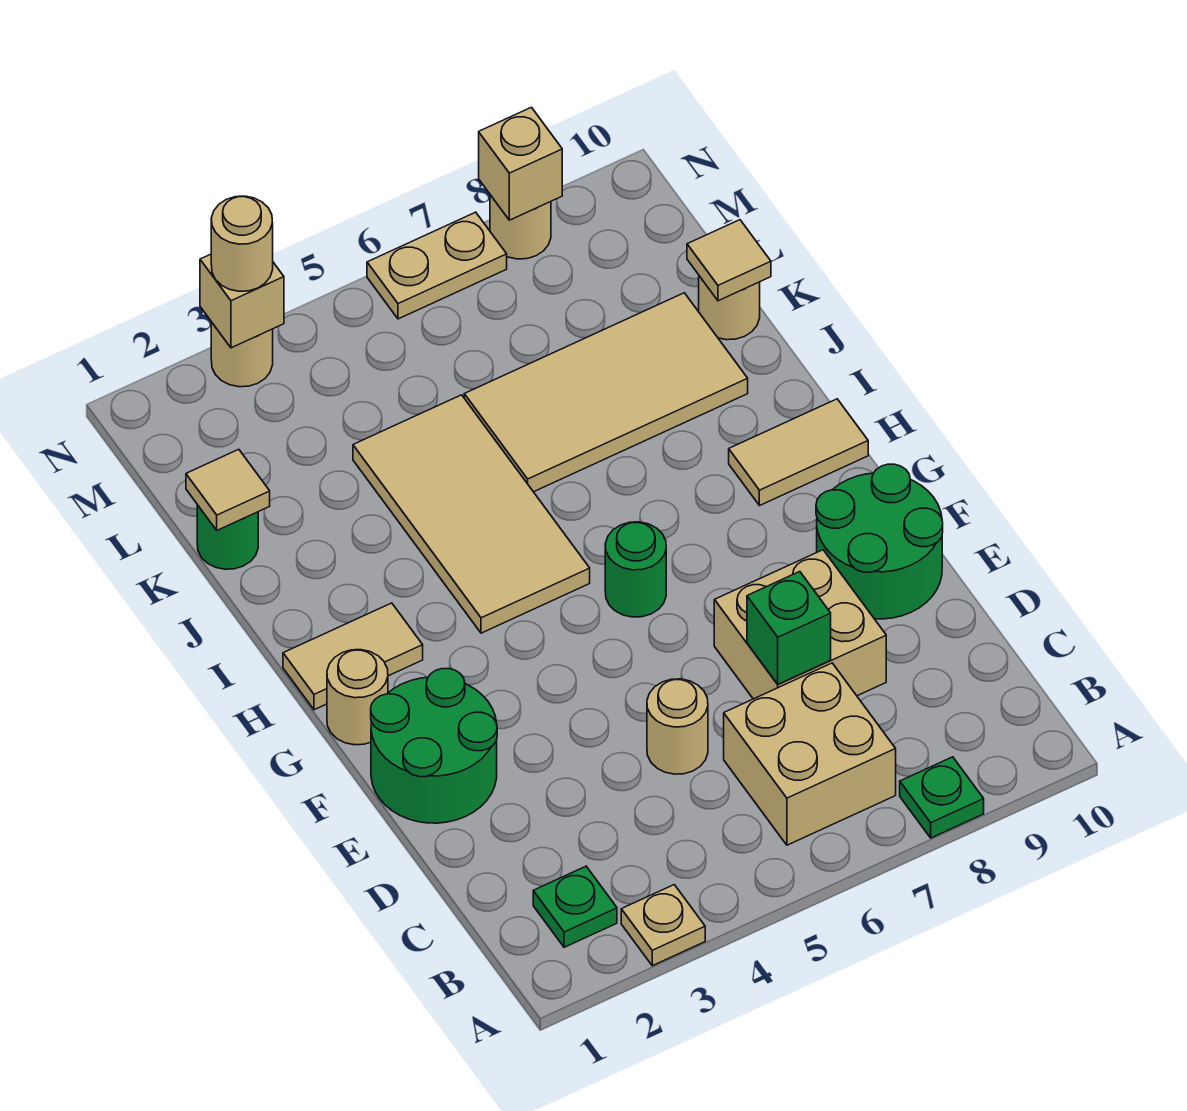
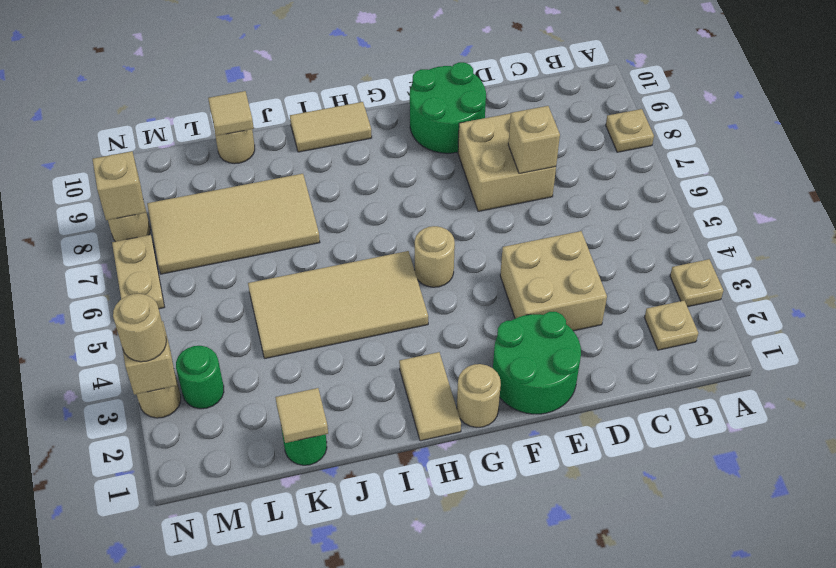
green 1x1 plate [900,757,984,838] -> tan 1x1 plate [606,109,654,152]
green 1x1 plate [533,866,617,947] -> tan 1x1 plate [645,301,698,350]
tan 2x2 brick [724,663,896,845] -> tan 2x2 brick moved to [500,231,607,331]
tan 1x1 round brick [647,679,708,774] -> tan 1x1 round brick moved to [415,226,455,287]
green 1x1 brick [747,572,831,684] -> tan 1x1 brick [508,106,560,174]
green 1x1 round brick [605,522,666,617] -> green 1x1 round brick moved to [176,346,224,409]
tan 1x2 tile [729,399,868,506] -> tan 1x2 tile turned to [290,102,372,152]
tan 2x4 tile [464,293,748,492] -> tan 2x4 tile turned to [147,174,320,274]

